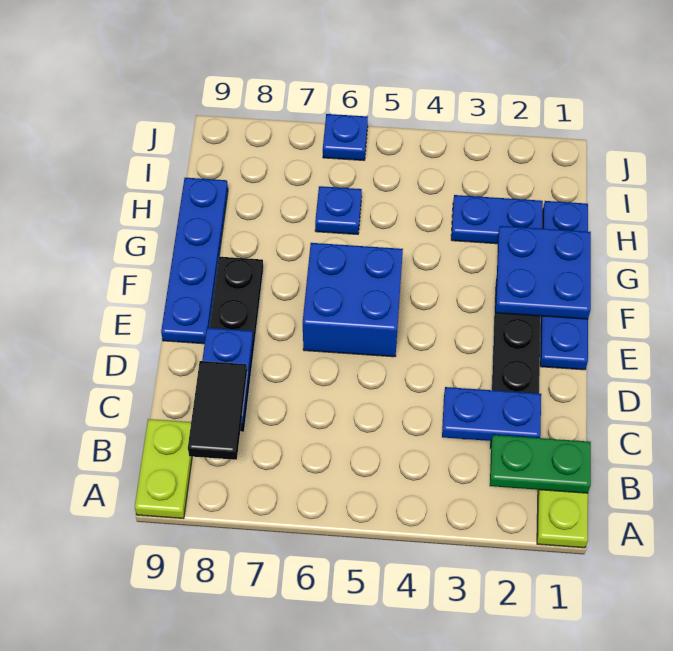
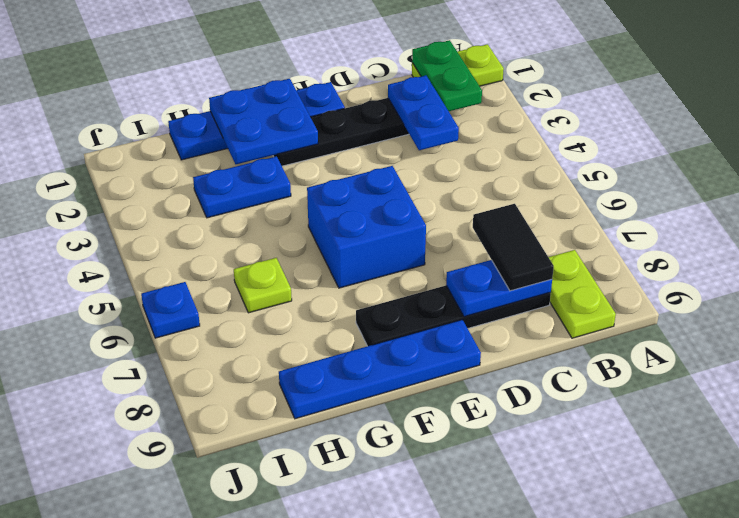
lime 1x2 plate [135,419,192,518] -> lime 1x2 plate turned to [549,250,616,338]
black 1x2 tile [188,361,247,460] -> black 1x2 tile turned to [473,204,554,291]
blue 1x2 plate [451,195,543,244] -> blue 1x2 plate turned to [193,156,291,218]
blue 1x1 plate [315,186,362,234] -> lime 1x1 plate [234,258,292,313]

